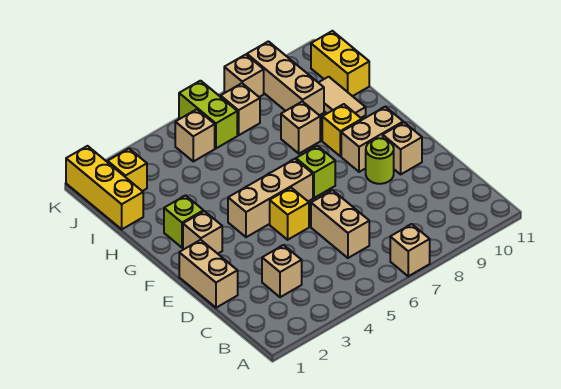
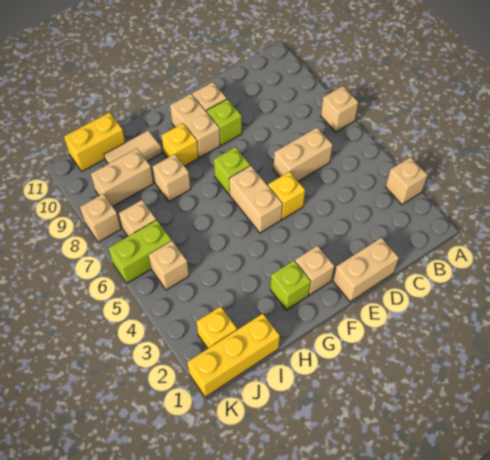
tan 1x1 brick [262,245,302,297] -> tan 1x1 brick moved to [386,157,427,205]
lime 1x1 round brick [366,138,394,184] -> lime 1x1 brick [207,99,242,145]
tan 1x3 brick [228,159,313,237] -> tan 1x2 brick [229,166,282,233]
tan 1x3 brick [247,41,324,115] -> tan 1x2 brick [91,148,154,207]

